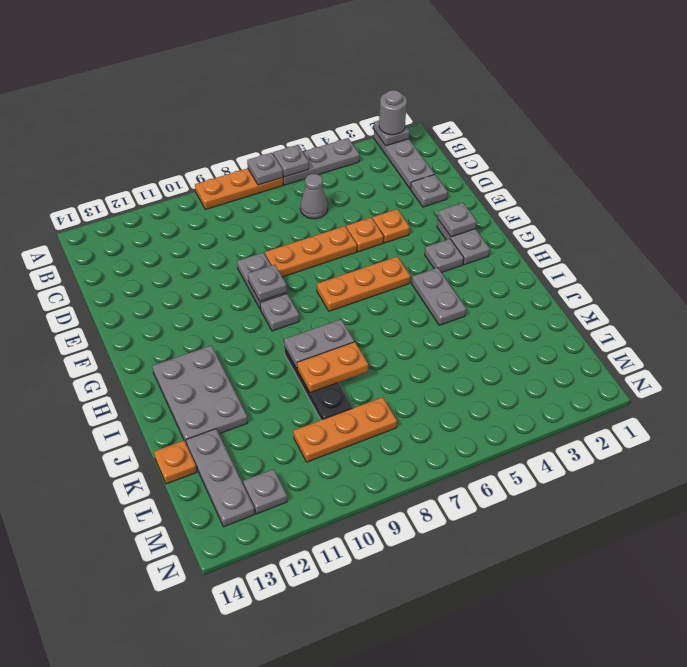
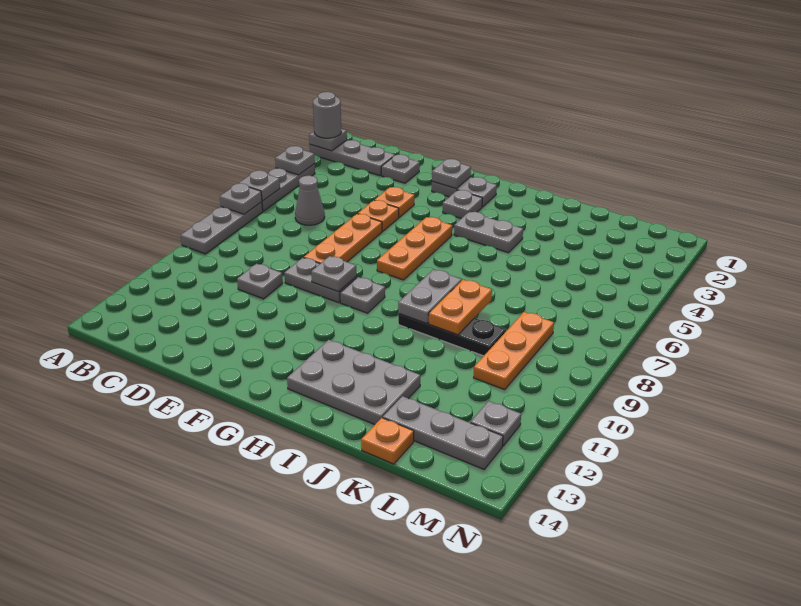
none -> grey 1x1 plate [275,146,315,175]
orange 1x3 plate [195,168,283,210] -> grey 1x3 plate [181,202,263,254]
none -> grey 1x1 plate [237,264,283,299]

